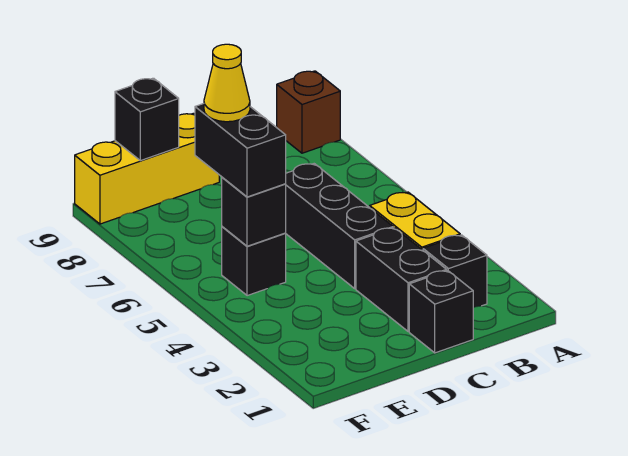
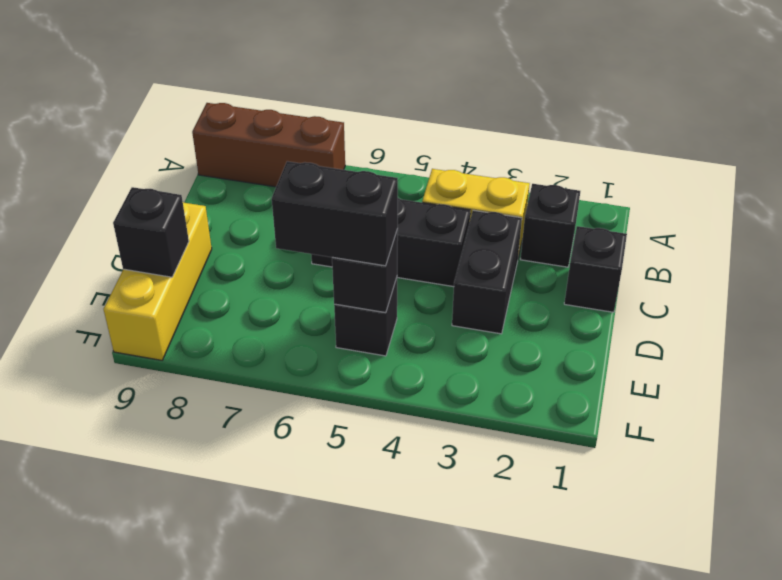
brown 1x1 brick [277,71,340,153] -> brown 1x3 brick [192,103,345,187]
black 1x2 brick [356,228,447,331] -> black 1x2 brick turned to [452,210,522,334]
yellow 1x1 cone [204,44,250,122] -> none

